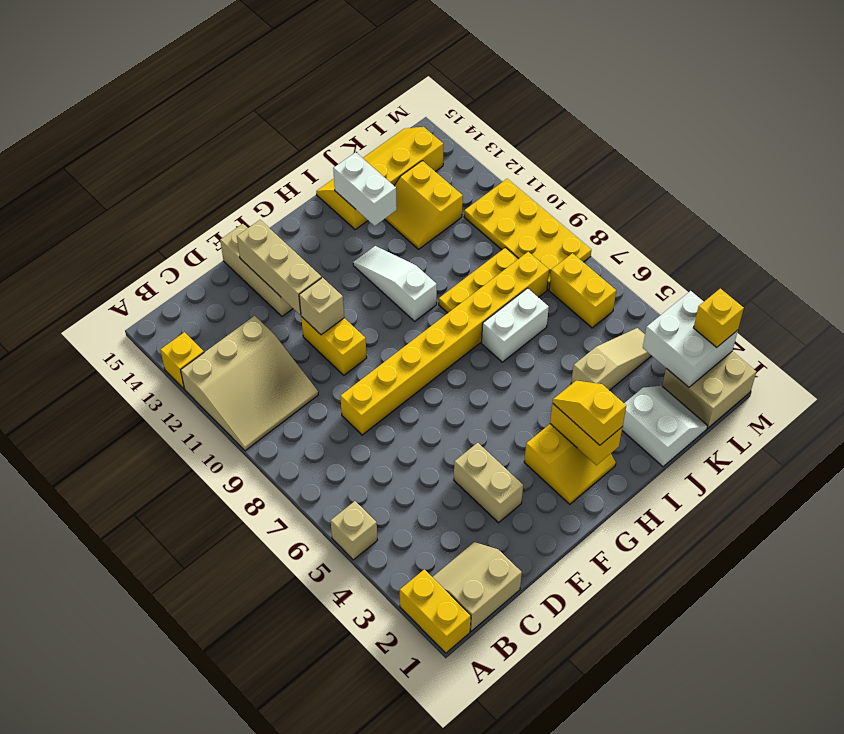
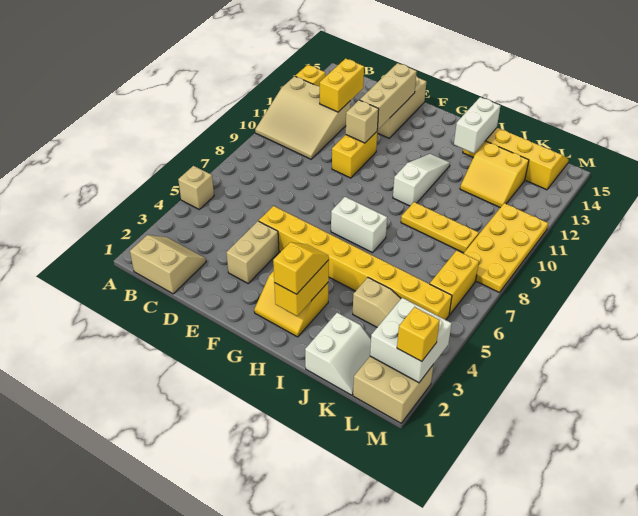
yellow 1x2 brick [400,569,471,653] -> yellow 1x2 brick moved to [320,58,364,112]
yellow 1x8 brick [340,252,549,435] -> yellow 1x8 brick moved to [259,206,452,320]
white 1x2 brick [482,288,549,362] -> white 1x2 brick moved to [331,197,387,253]
yellow 2x2 slope [385,161,463,249] -> yellow 2x2 slope turned to [460,142,529,208]

